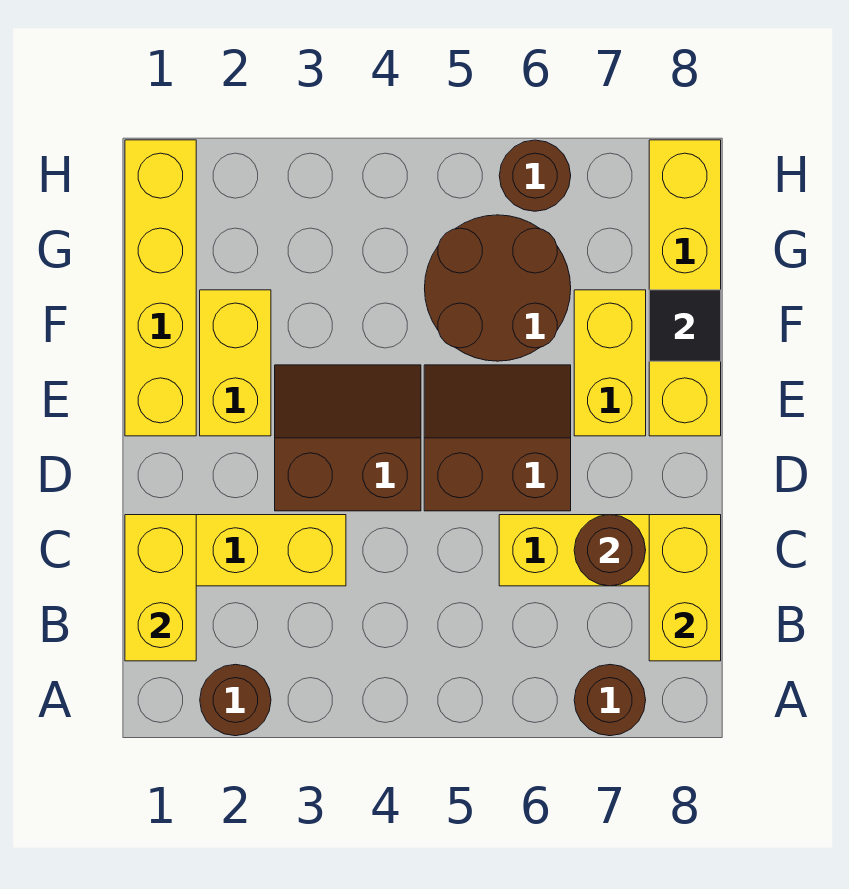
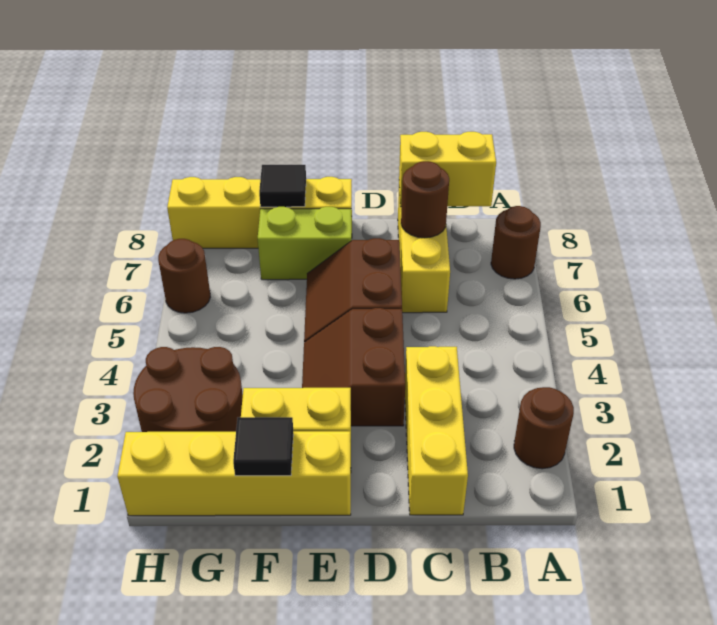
yellow 1x2 brick [125,515,196,661] -> none
yellow 1x2 brick [574,290,646,436] -> lime 1x2 brick [258,207,352,280]
none -> black 1x1 tile [233,417,293,476]
brown 2x2 round brick [425,215,571,361] -> brown 2x2 round brick moved to [133,347,243,432]

